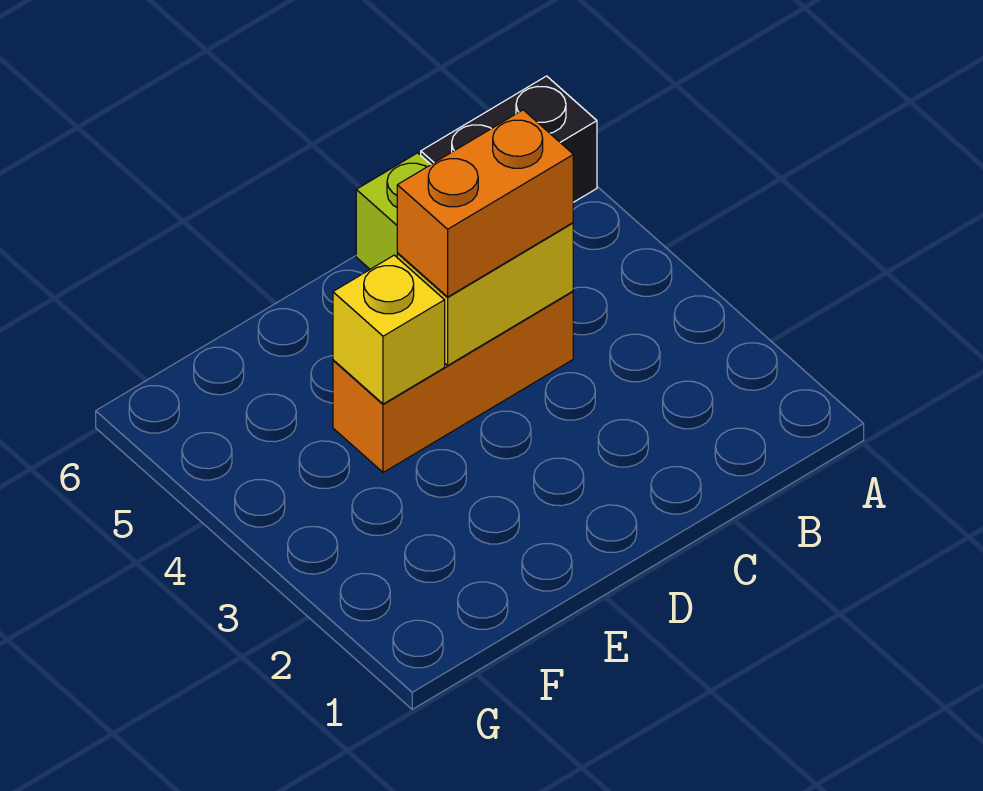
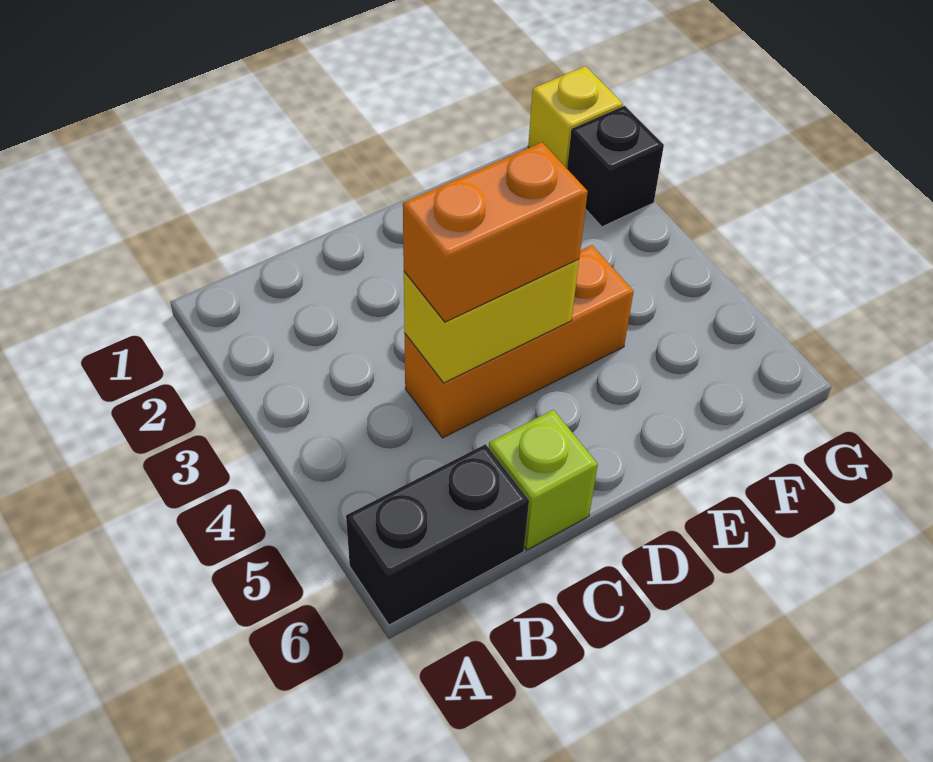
yellow 1x1 brick [333,255,445,404] -> yellow 1x1 brick moved to [528,66,623,168]
none -> black 1x1 brick [567,106,664,227]

